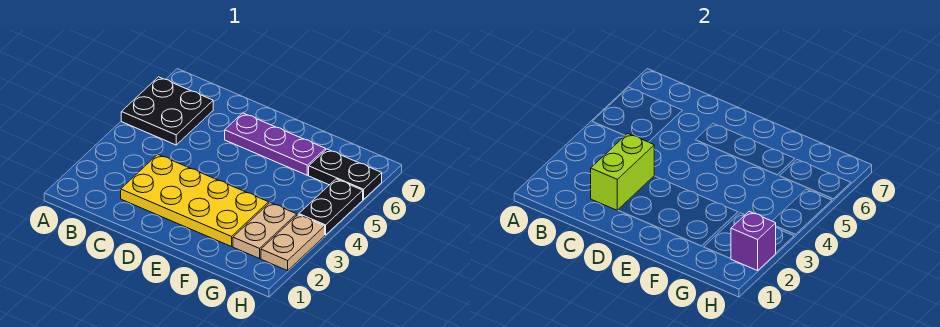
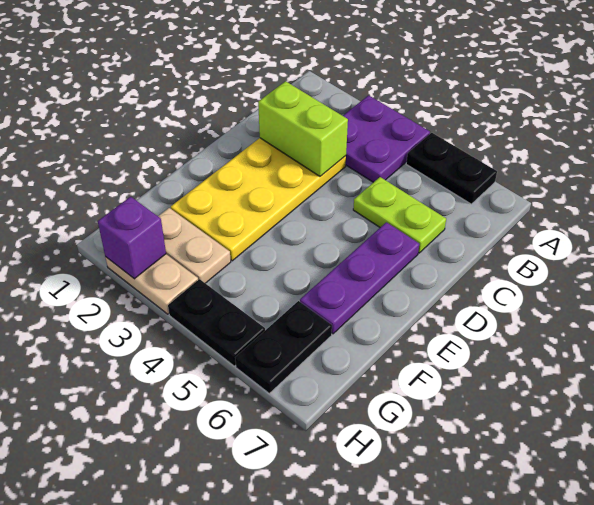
none -> purple 2x2 plate [343,95,430,182]
black 2x2 plate [121,77,213,145] -> black 1x2 plate [406,133,497,204]
none -> lime 1x2 plate [353,177,446,253]

